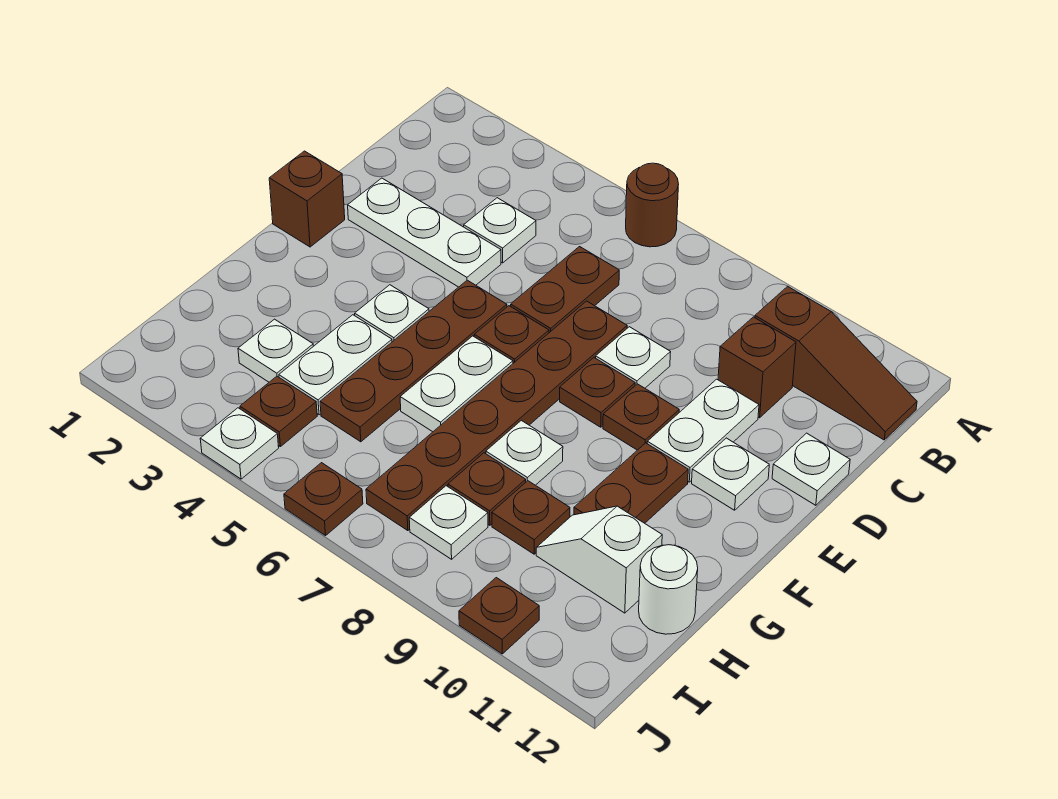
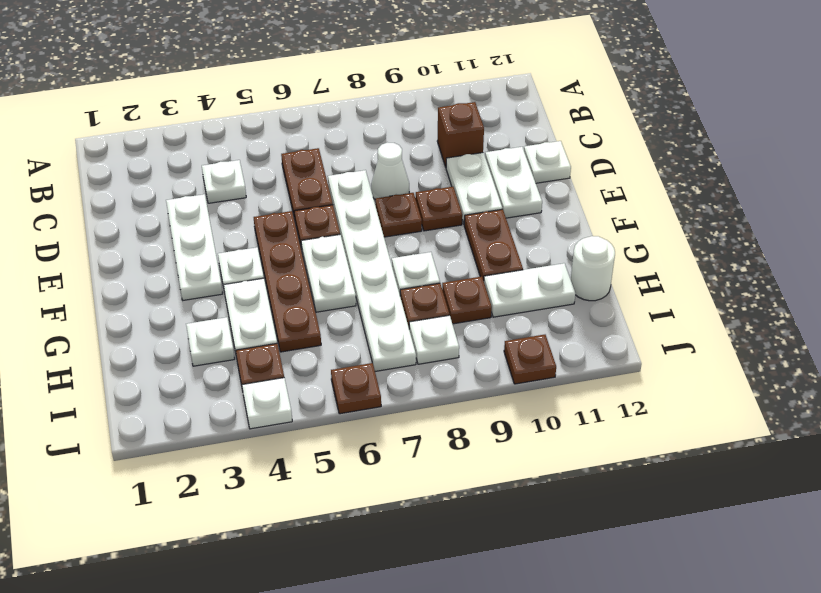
brown 1x1 round brick [626,163,679,247] -> none
brown 1x3 slope [755,286,917,440] -> none
white 1x3 plate [348,178,501,287] -> white 1x3 plate turned to [166,194,223,300]
brown 1x6 plate [366,301,627,531] -> white 1x6 plate [328,170,416,371]
white 1x1 plate [596,327,671,388] -> white 1x1 cone [371,143,409,199]
brown 1x1 brick [269,151,345,247] -> none
white 1x1 plate [692,438,769,510] -> white 1x2 plate [485,147,542,218]
white 1x2 slope [536,506,662,613] -> white 1x2 plate [484,263,575,317]

